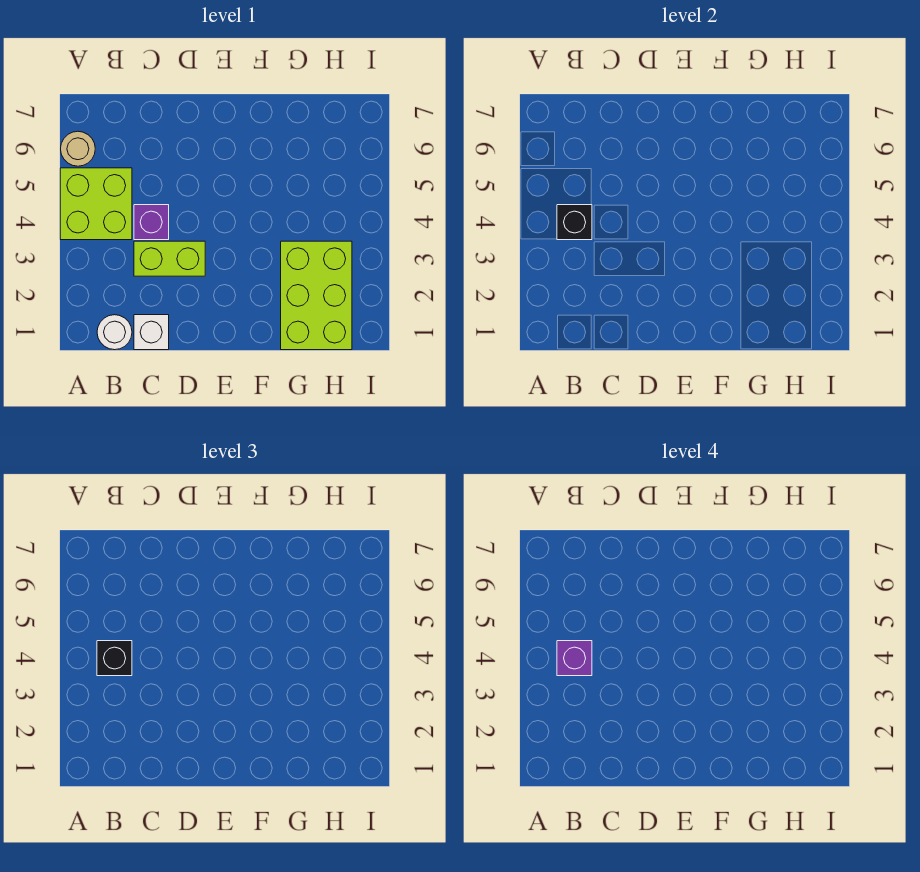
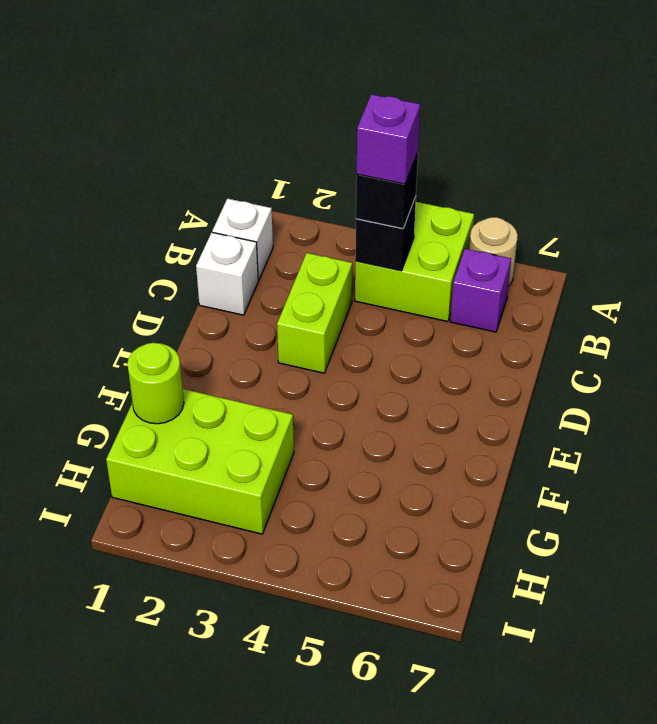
white 1x1 round brick [97,315,132,350] -> white 1x1 brick [212,199,273,280]
purple 1x1 brick [134,205,169,240] -> purple 1x1 brick moved to [450,249,511,332]
none -> lime 1x1 round brick [127,343,184,424]

